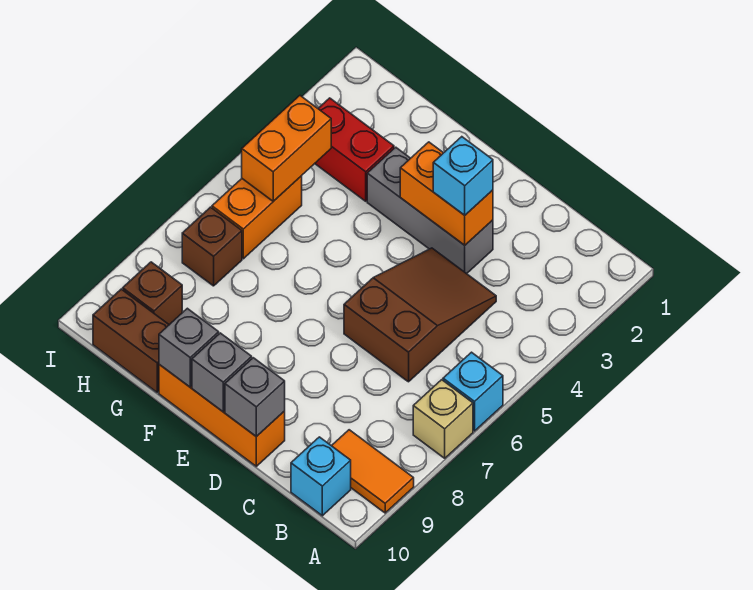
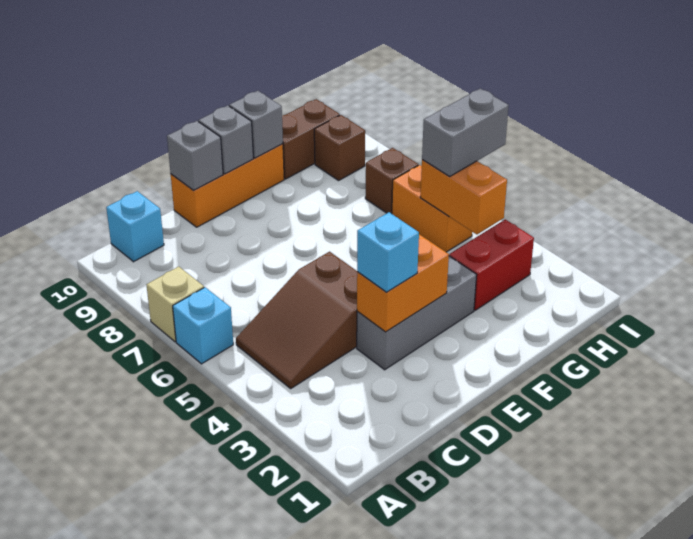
orange 1x2 tile [332,430,414,513] -> none
brown 2x3 slope [344,248,496,382] -> brown 2x3 slope turned to [236,252,357,388]
none -> grey 1x2 brick [422,88,509,176]

